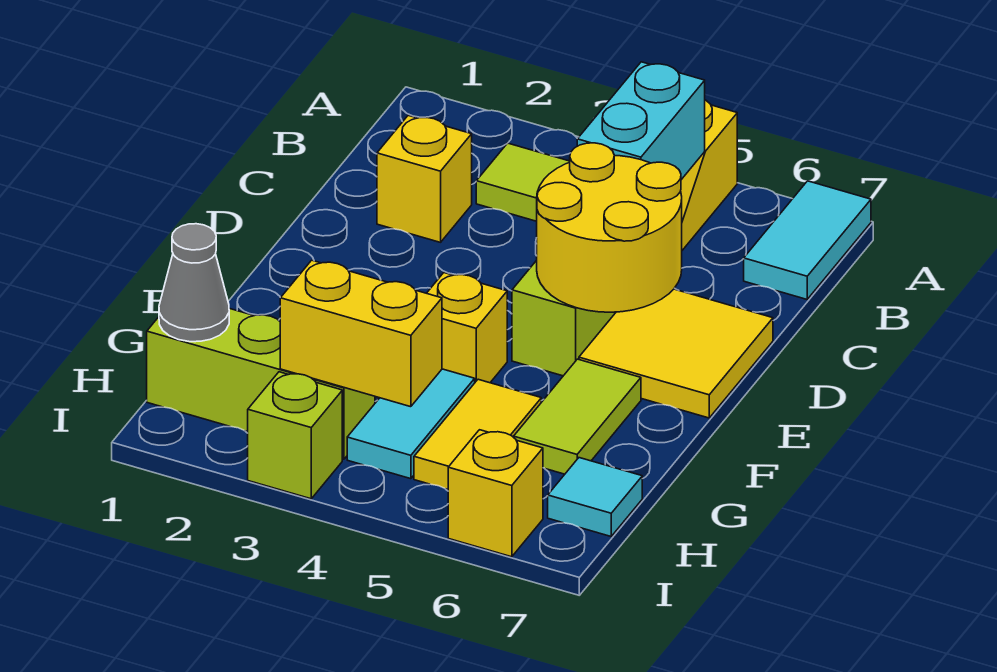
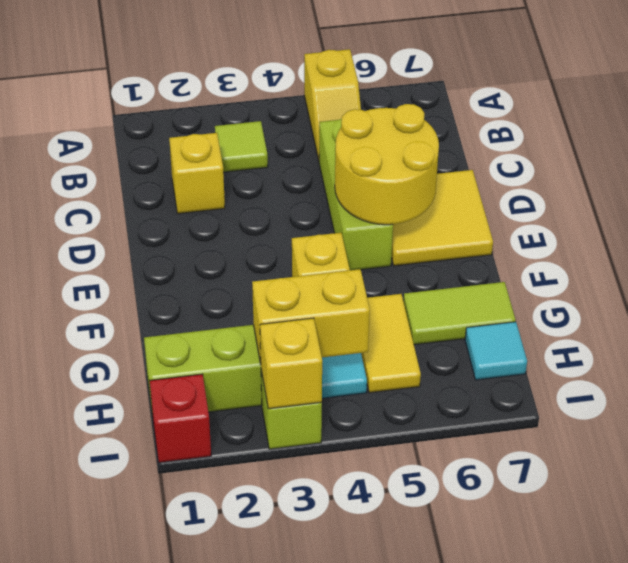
cyan 1x2 tile [744,181,871,299] -> none
cyan 1x2 brick [577,62,705,180] -> none
lime 1x2 tile [514,359,641,474] -> lime 1x2 tile turned to [404,282,515,345]
grey 1x1 cone [159,224,229,342] -> none
none -> red 1x1 brick [149,374,211,463]
yellow 1x1 brick [448,430,543,557] -> yellow 1x1 brick moved to [260,318,322,409]

